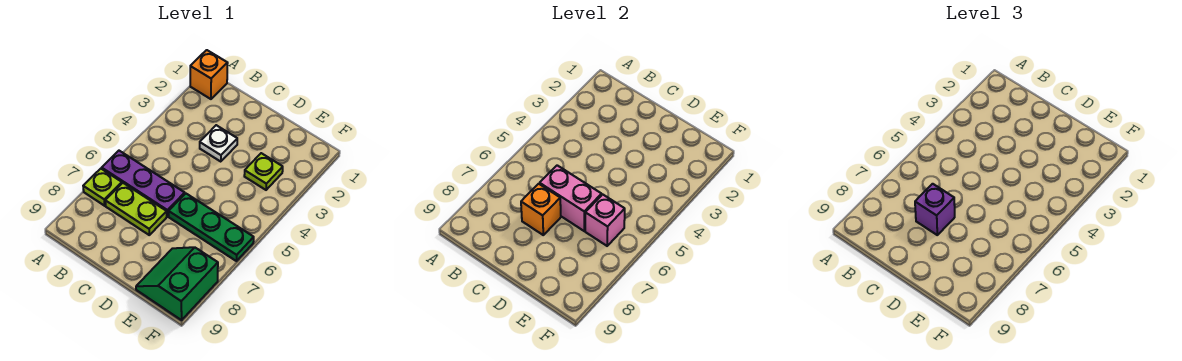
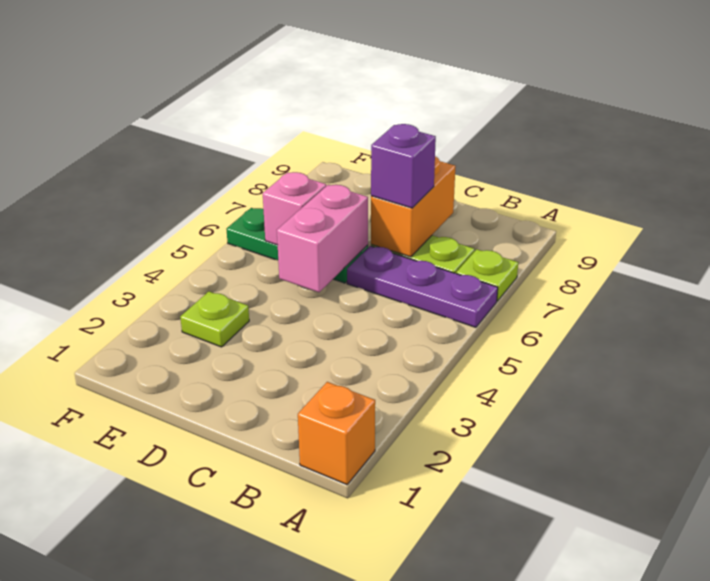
white 1x1 plate [200,125,237,162] -> none
pink 1x2 brick [540,165,602,231] -> pink 1x2 brick turned to [277,185,368,292]
orange 1x1 brick [521,184,561,235] -> orange 1x2 brick [371,156,455,257]
green 2x2 slope [136,247,218,320] -> none

